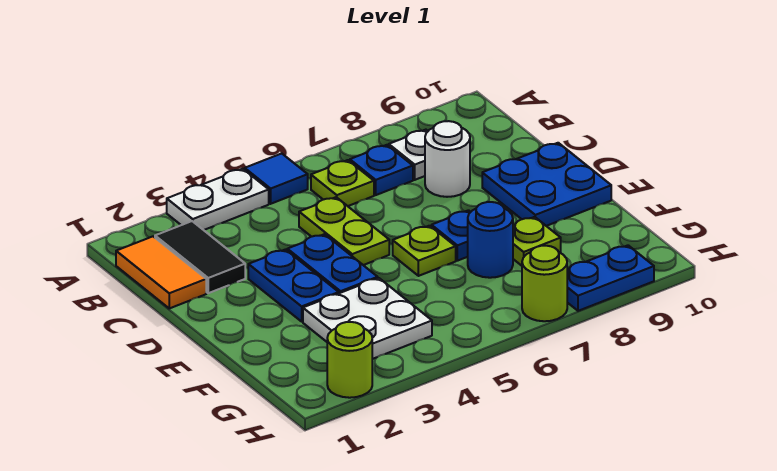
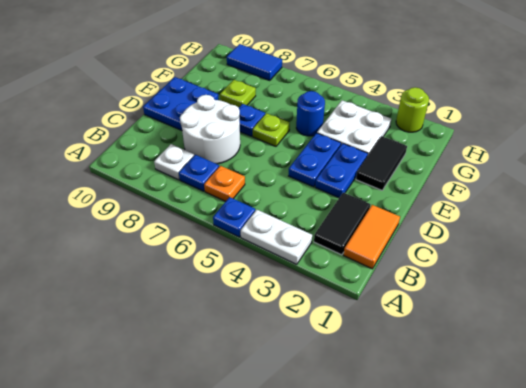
blue 1x1 tile [245,153,308,204] -> blue 1x1 plate [213,197,255,237]
lime 1x1 plate [311,160,374,206] -> orange 1x1 plate [204,166,245,201]
lime 1x2 plate [299,197,389,265] -> none
white 1x1 round brick [425,121,470,197] -> white 2x2 round brick [180,95,240,164]
none -> black 1x2 tile [356,136,407,190]
blue 1x1 round brick [468,202,513,278] -> blue 1x1 round brick moved to [296,91,325,136]
lime 1x1 round brick [522,246,567,321] -> none
blue 1x2 plate [567,245,654,311] -> blue 1x2 tile [227,44,282,81]

